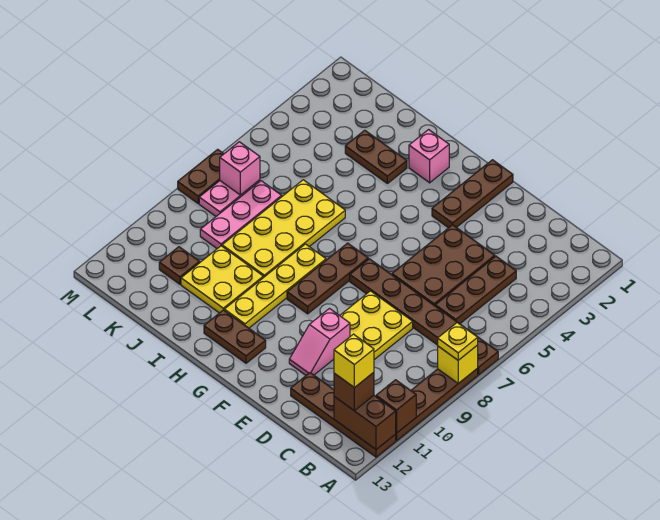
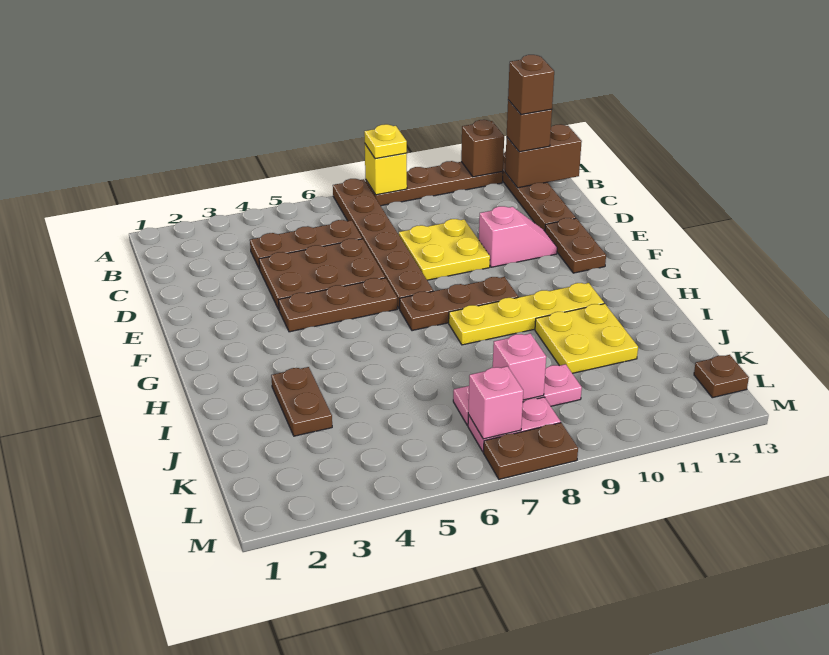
brown 1x2 brick [334,396,396,449] -> brown 1x2 brick turned to [505,124,582,188]
yellow 1x1 brick [334,334,374,388] -> brown 1x1 brick [508,55,554,114]
brown 1x3 plate [432,160,513,228] -> brown 1x3 plate moved to [279,278,397,332]
brown 1x2 plate [204,310,266,363] -> brown 1x2 plate moved to [545,218,606,273]
pink 1x1 brick [409,130,449,183] -> pink 1x1 brick moved to [493,333,546,400]
yellow 2x4 plate [222,180,345,278] -> none
brown 1x1 plate [159,247,200,284] -> brown 1x1 plate moved to [694,355,749,398]

